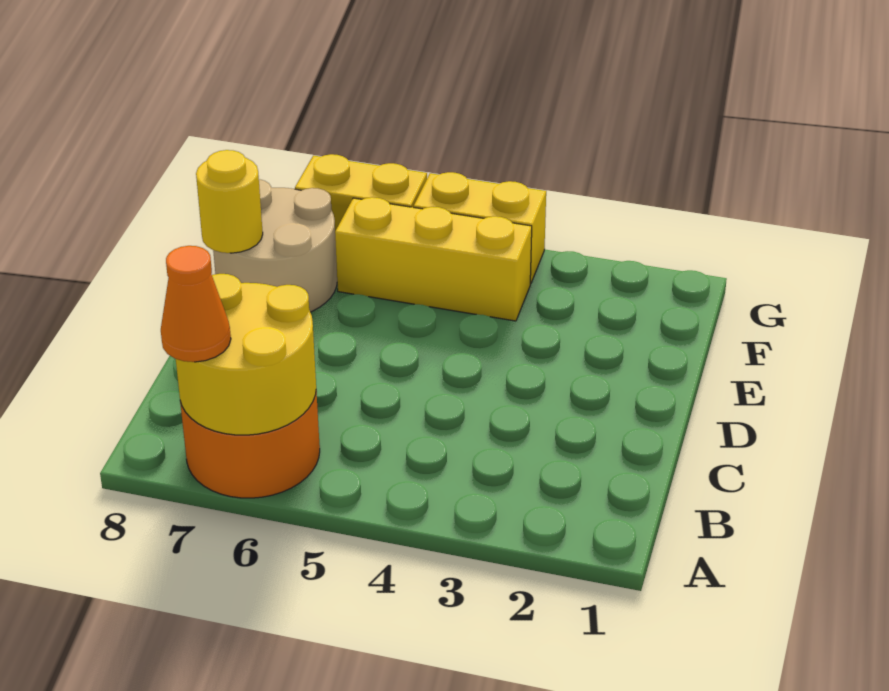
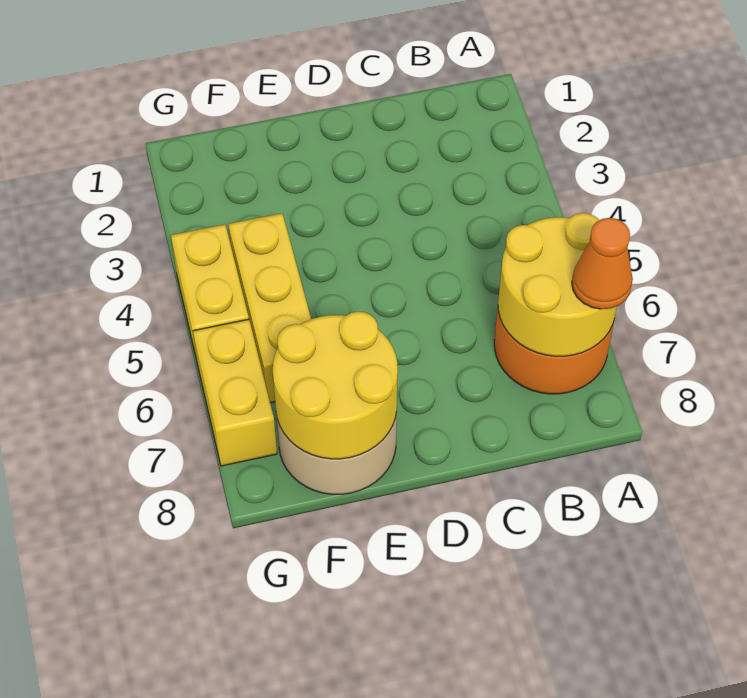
yellow 1x1 round brick [196,150,263,253] -> yellow 2x2 round brick [273,312,398,459]

